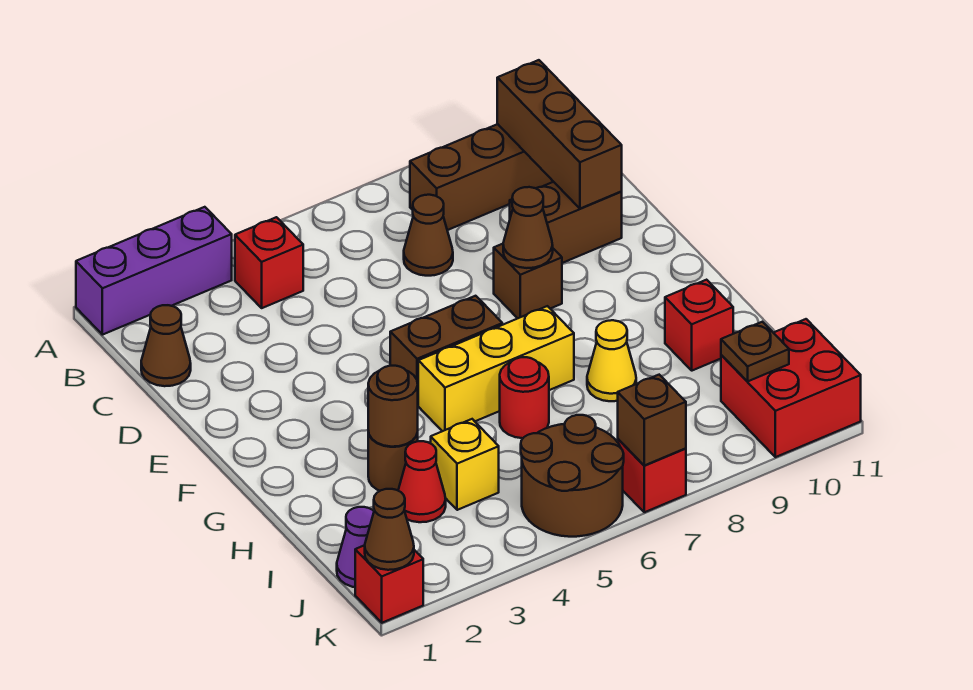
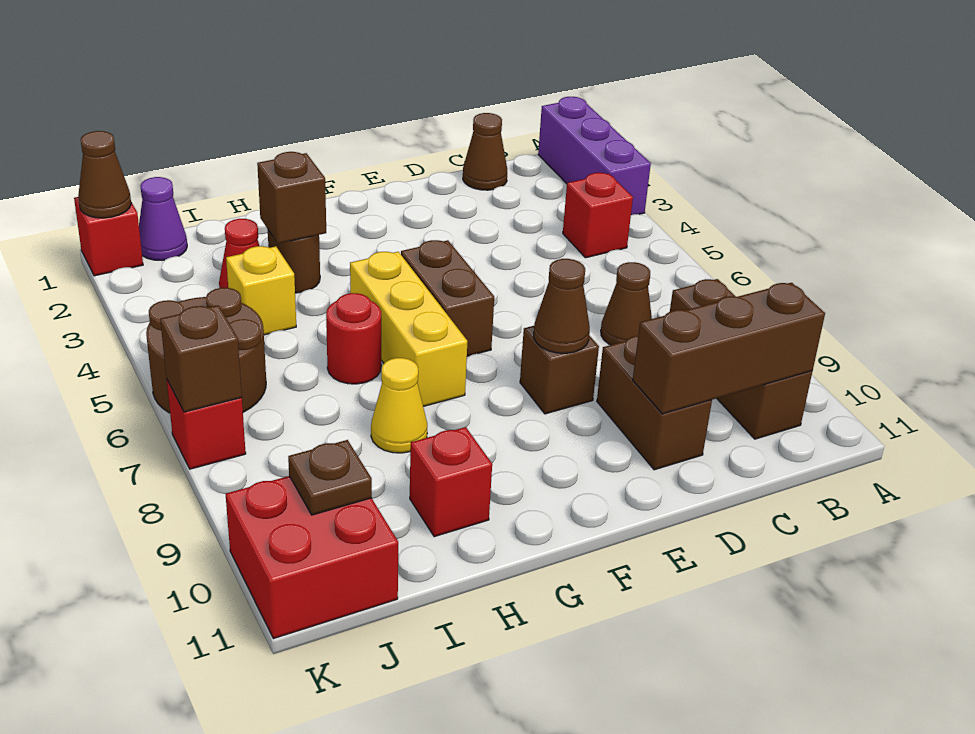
brown 1x1 round brick [368,366,418,447] -> brown 1x1 brick [257,152,326,244]

